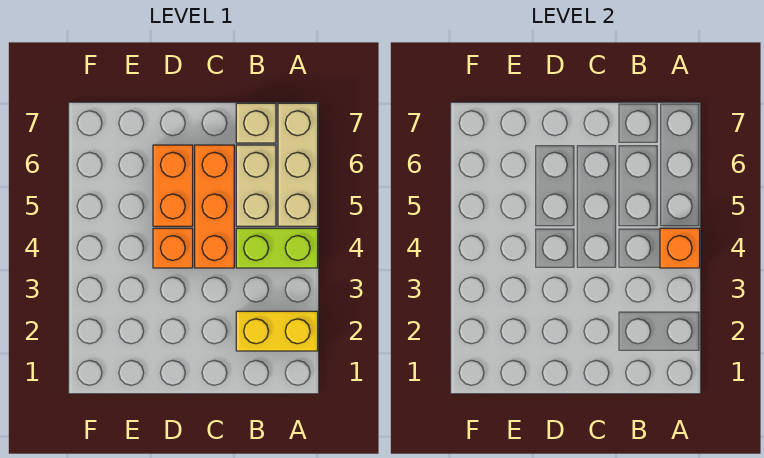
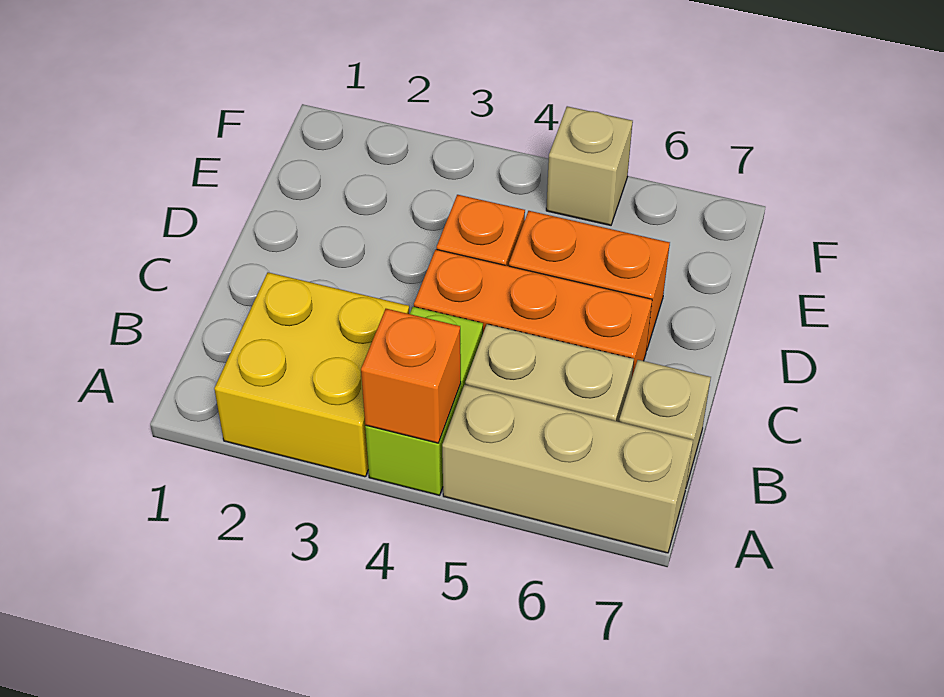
yellow 1x2 brick [236,311,318,351] -> yellow 2x2 brick [214,272,409,477]
none -> tan 1x1 brick [546,106,633,225]

